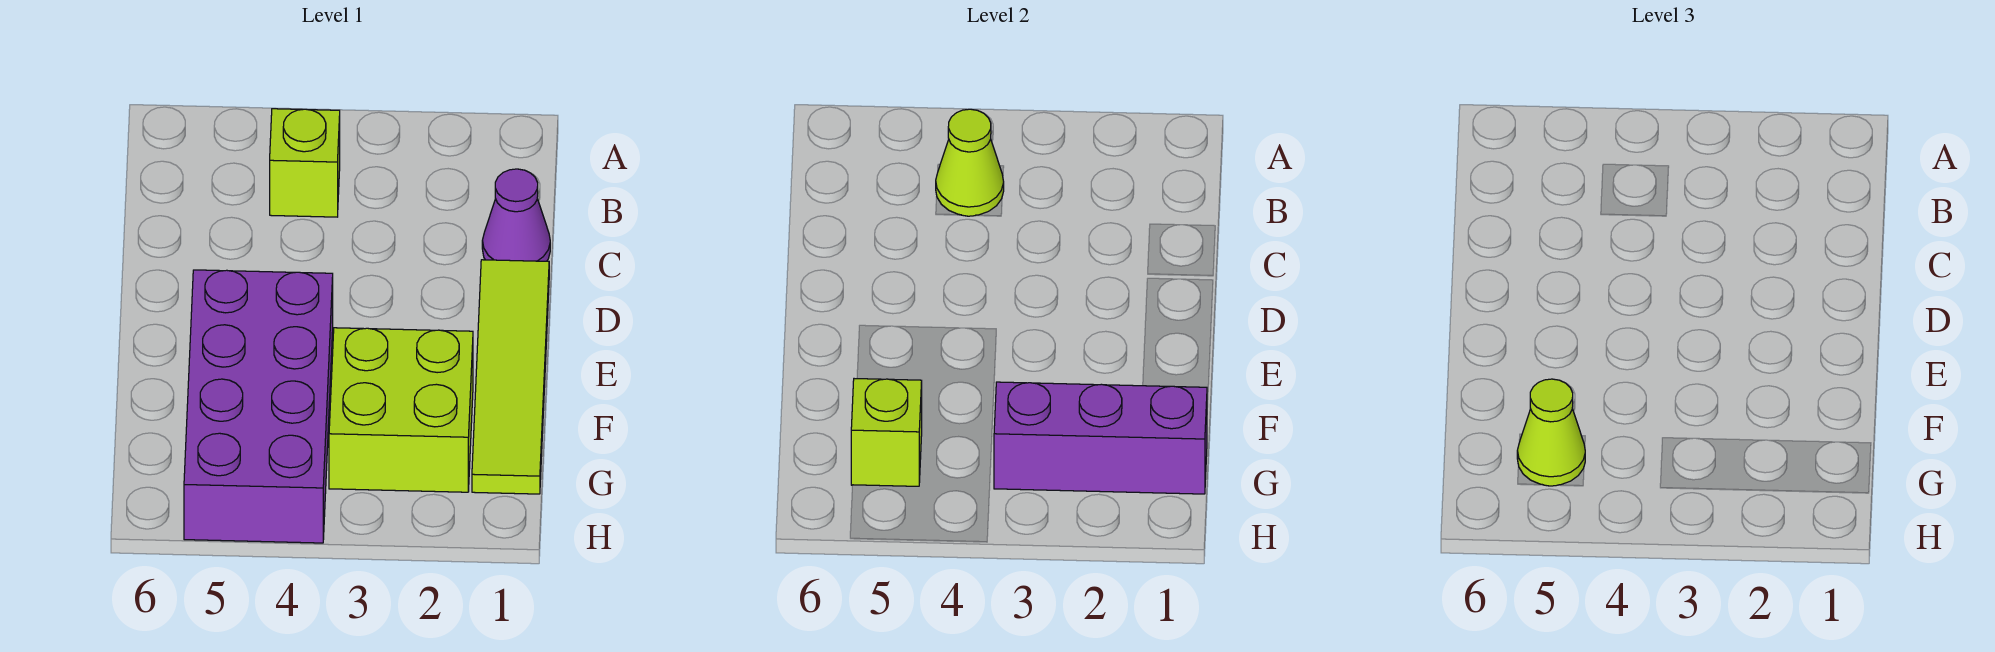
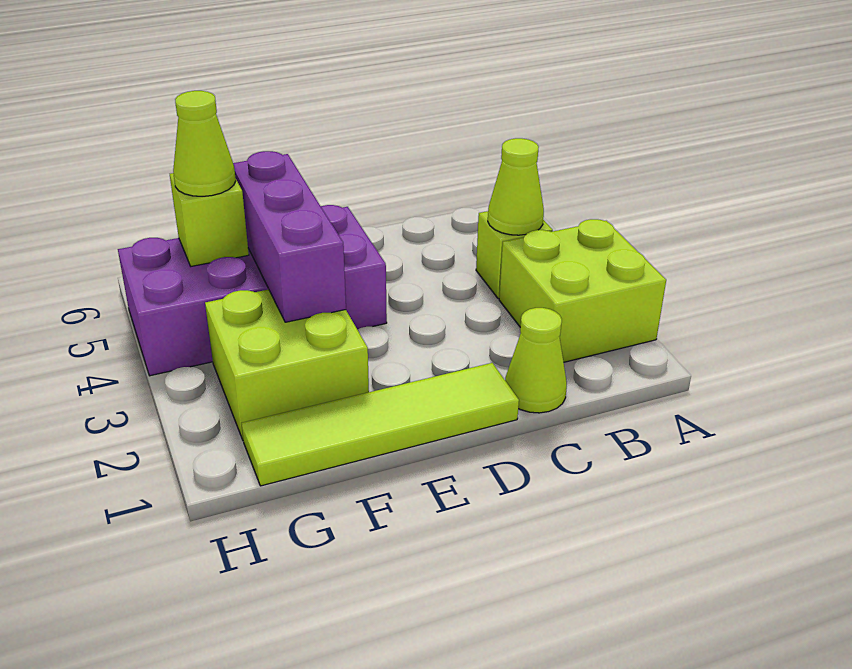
none -> lime 2x2 brick [499,219,666,362]
purple 1x1 cone [482,169,550,261] -> lime 1x1 cone [505,308,567,413]
purple 1x3 brick [994,382,1207,494] -> purple 1x3 brick moved to [233,151,346,322]

